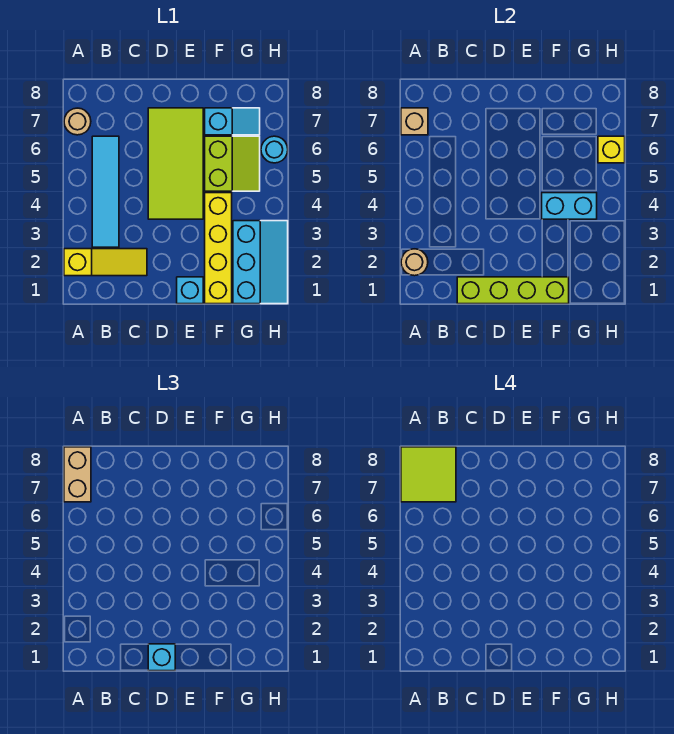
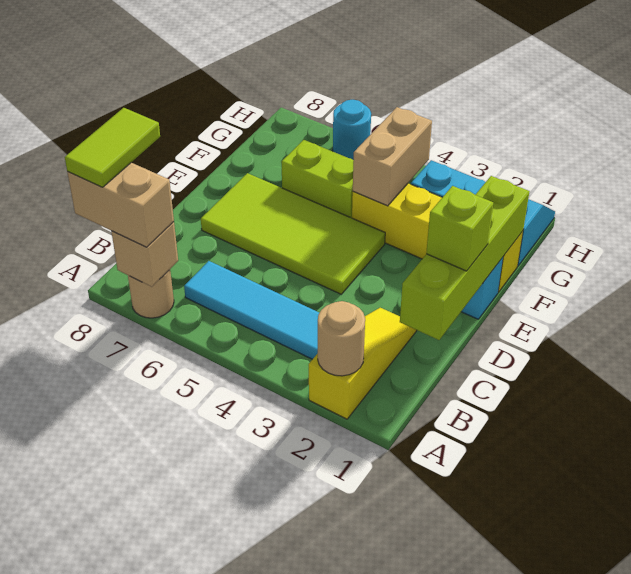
lime 2x2 tile [401,447,456,502] -> lime 1x2 tile [65,108,160,187]
cyan 1x1 brick [148,644,175,671] -> lime 1x1 brick [426,186,493,271]
cyan 1x2 brick [542,193,597,219] -> tan 1x2 brick [353,107,432,206]
cyan 1x2 slope [205,108,260,135] -> none
yellow 1x1 brick [598,136,625,163] -> none

